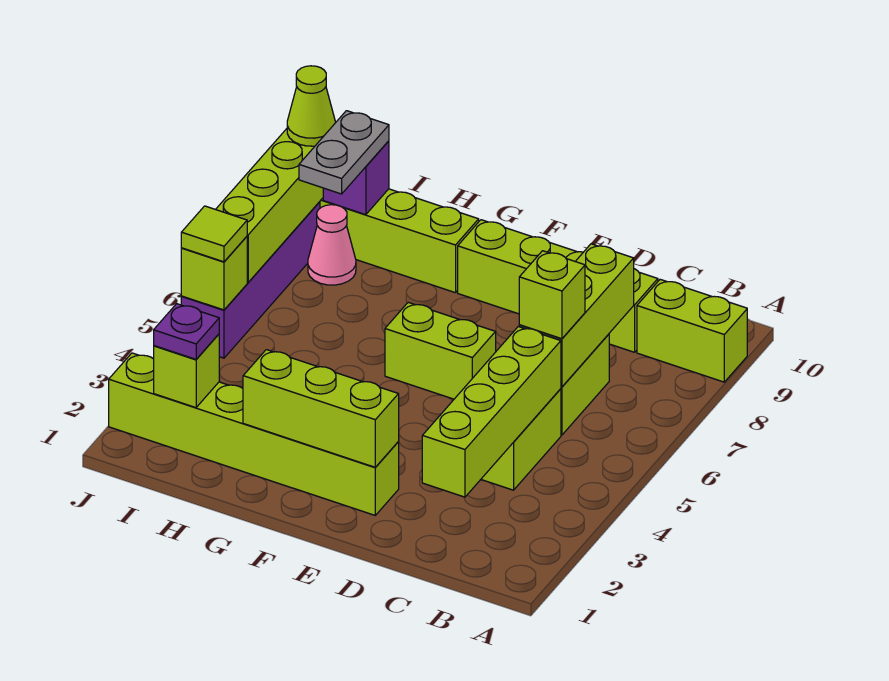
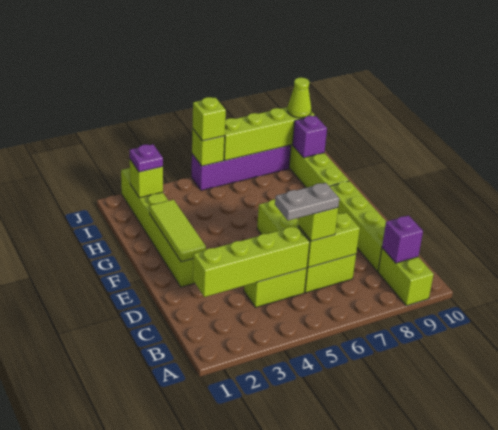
none -> purple 1x1 brick [382,216,423,263]
lime 1x3 brick [519,244,634,387] -> lime 1x2 brick [298,213,360,267]
lime 1x3 brick [243,350,399,467] -> lime 1x3 tile [150,200,206,262]
pink 1x1 cone [308,205,356,285] -> none
grey 1x2 plate [299,111,389,194] -> grey 1x2 plate moved to [275,183,339,221]
lime 1x1 tile [181,206,247,262] -> lime 1x1 brick [192,97,226,141]

